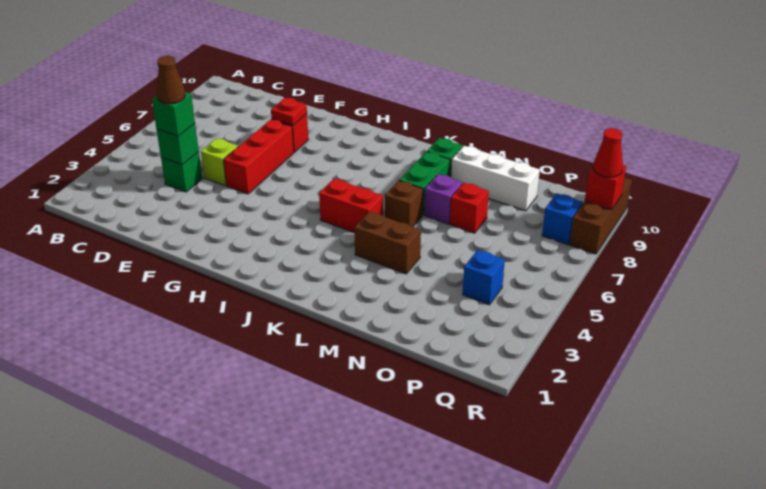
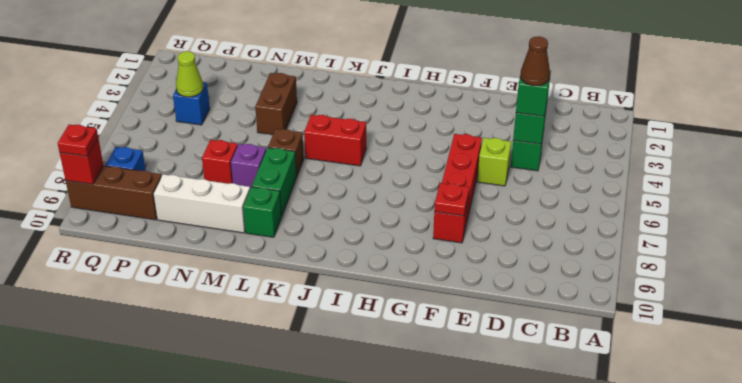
brown 1x2 brick [354,212,421,274] -> brown 1x2 brick turned to [255,73,297,135]
none -> lime 1x1 cone [176,52,204,97]
brown 1x3 brick [570,178,632,254] -> brown 1x3 brick turned to [66,166,162,220]
red 1x1 cone [593,128,623,177] -> red 1x1 plate [58,125,98,156]

